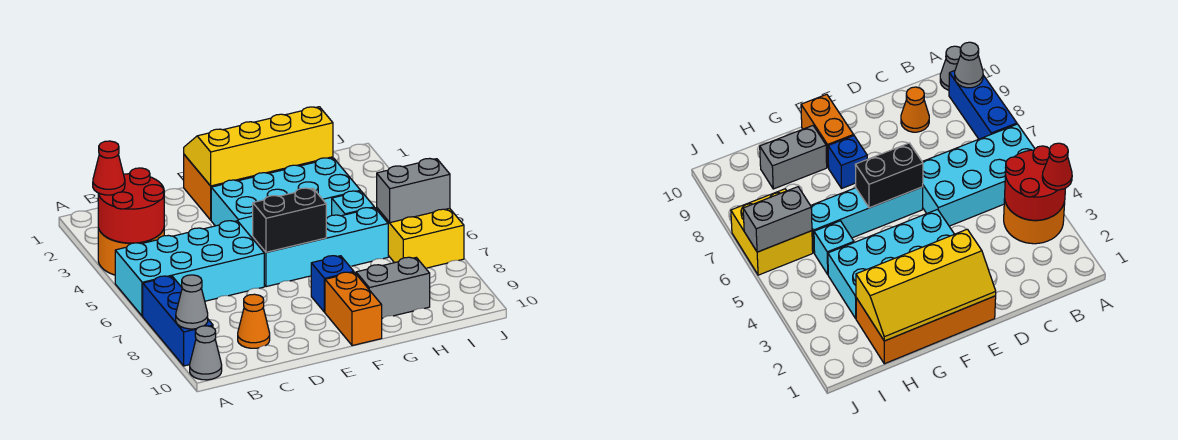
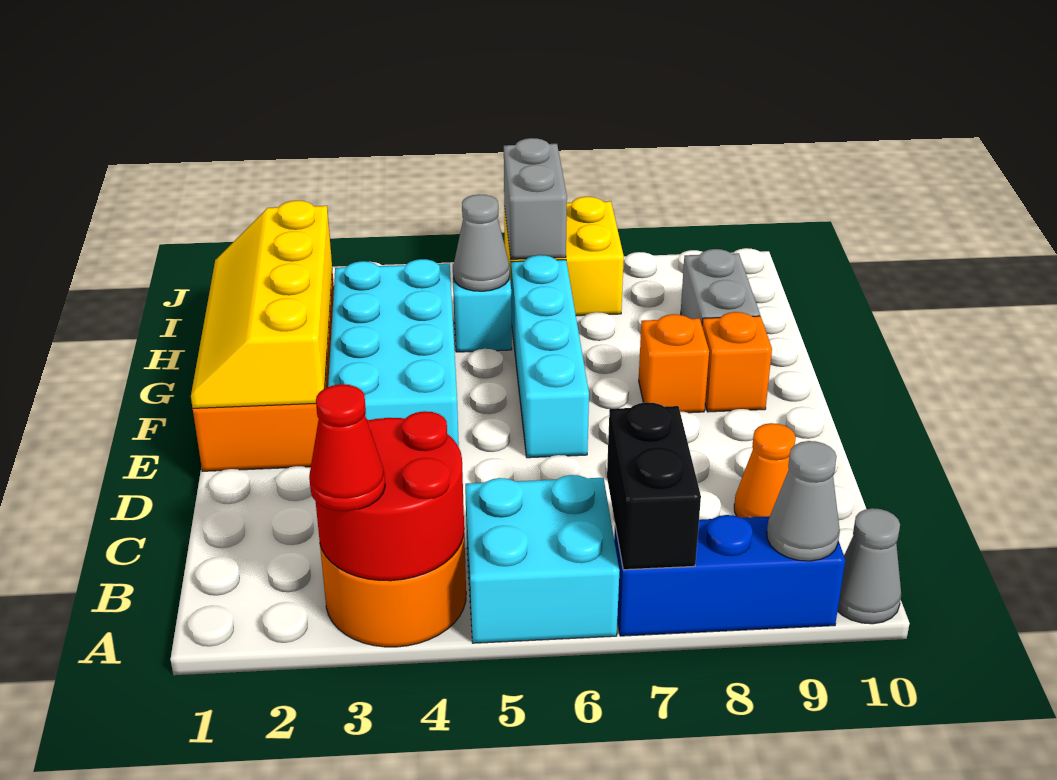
cyan 2x4 brick [115,221,264,316] -> cyan 2x2 brick [465,475,619,643]
black 1x2 brick [253,188,326,252] -> black 1x2 brick moved to [607,402,701,570]
blue 1x1 brick [311,256,354,312] -> orange 1x1 brick [639,314,709,413]
orange 1x2 brick [325,272,382,346] -> orange 1x1 brick [702,312,772,412]
none -> grey 1x1 cone [453,194,510,291]

